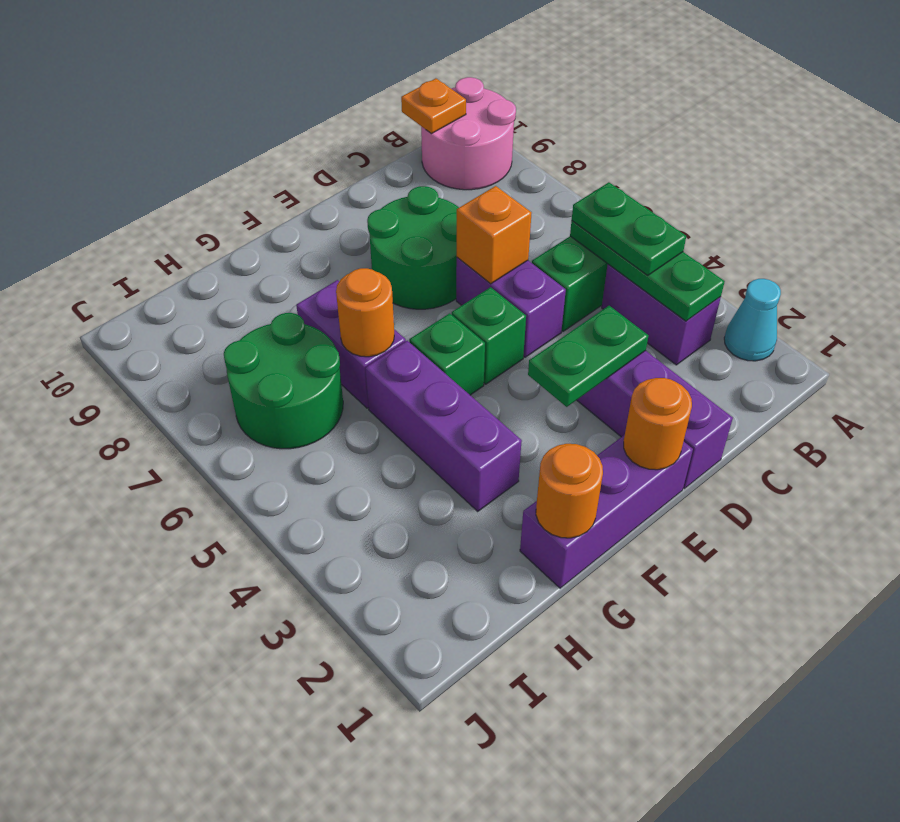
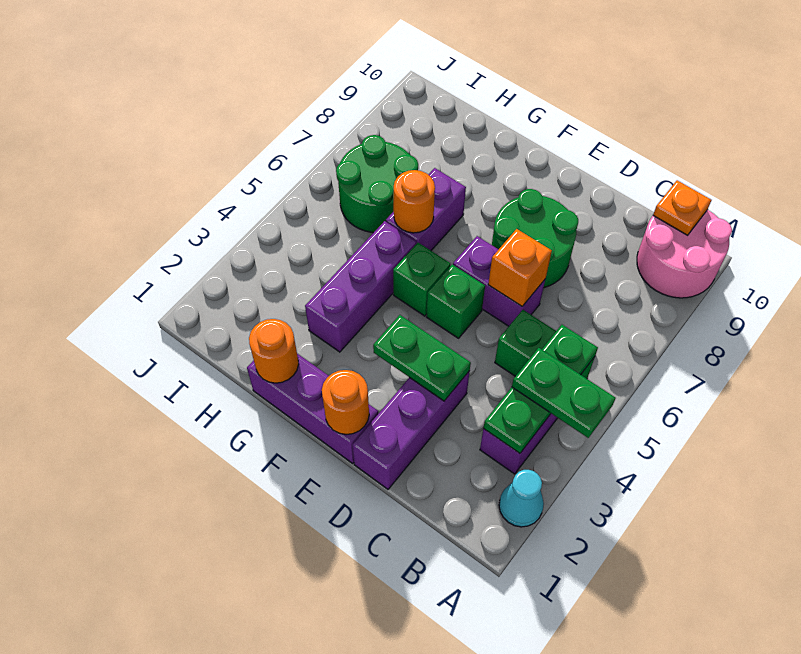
green 1x2 plate [572,182,686,275] -> green 1x2 plate turned to [512,348,615,438]
purple 1x2 brick [456,257,566,357] -> purple 1x2 brick turned to [453,236,545,326]

